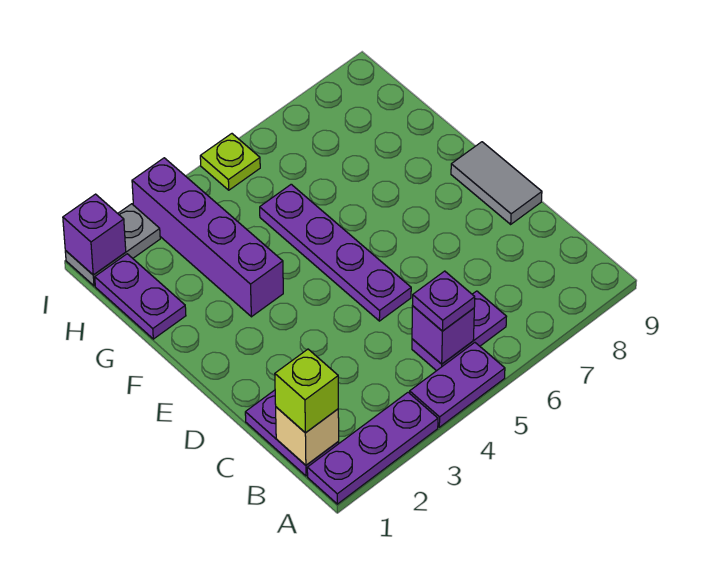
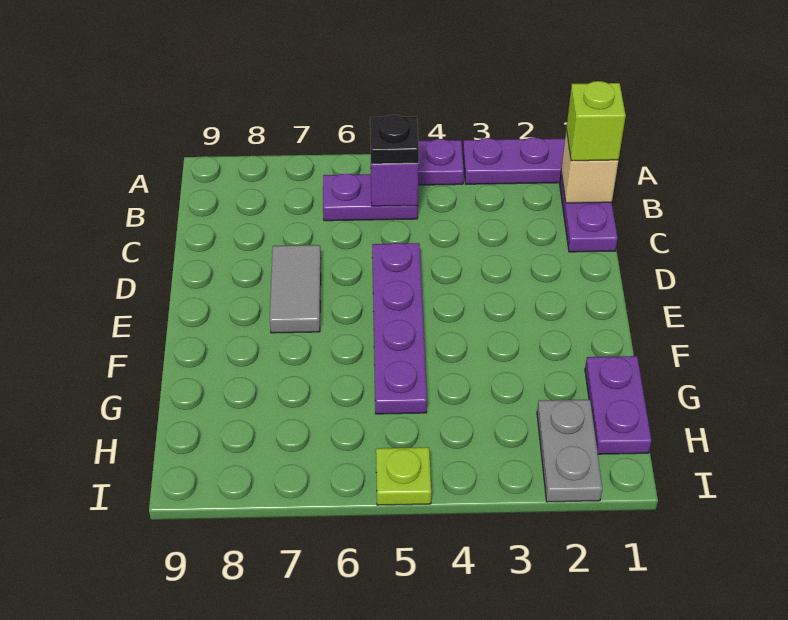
purple 1x1 plate [413,271,475,331] -> black 1x1 plate [370,115,419,164]
grey 1x2 tile [451,142,542,224] -> grey 1x2 tile moved to [270,245,321,333]
purple 1x4 brick [132,158,283,317] -> none
grey 1x2 plate [65,204,160,286] -> grey 1x2 plate turned to [537,400,602,502]
purple 1x1 brick [63,194,126,275] -> none

